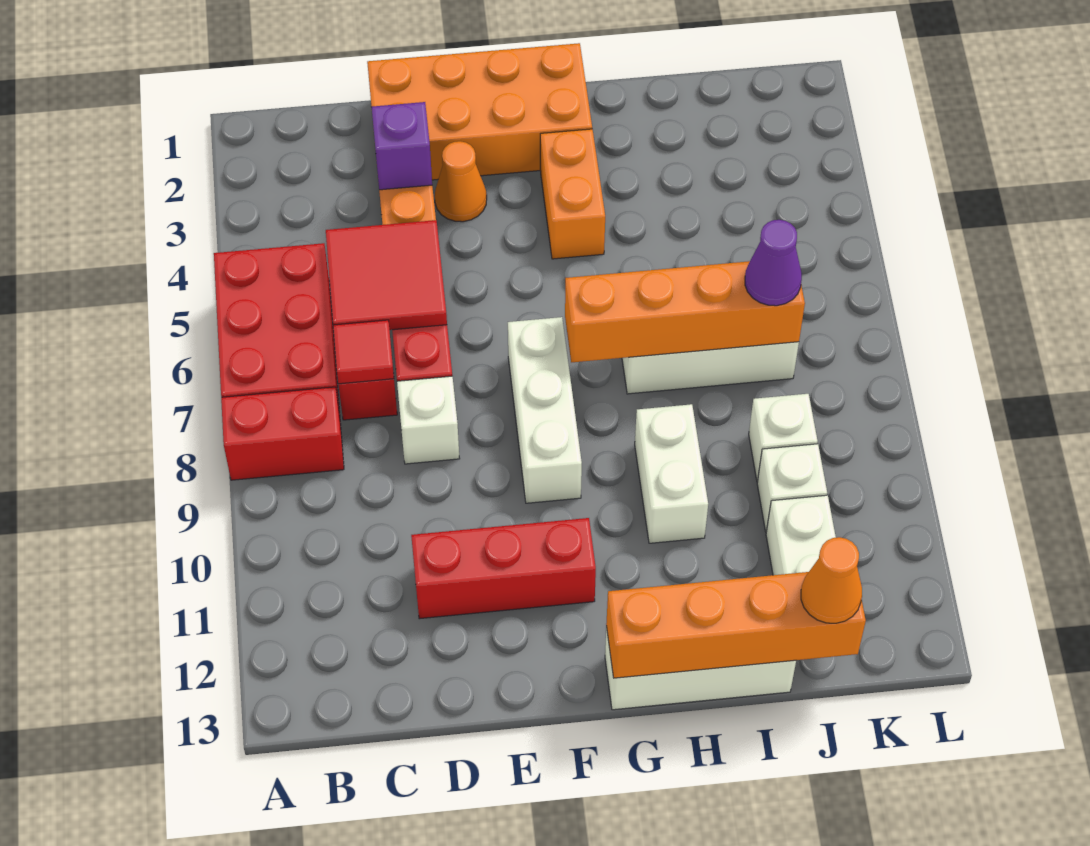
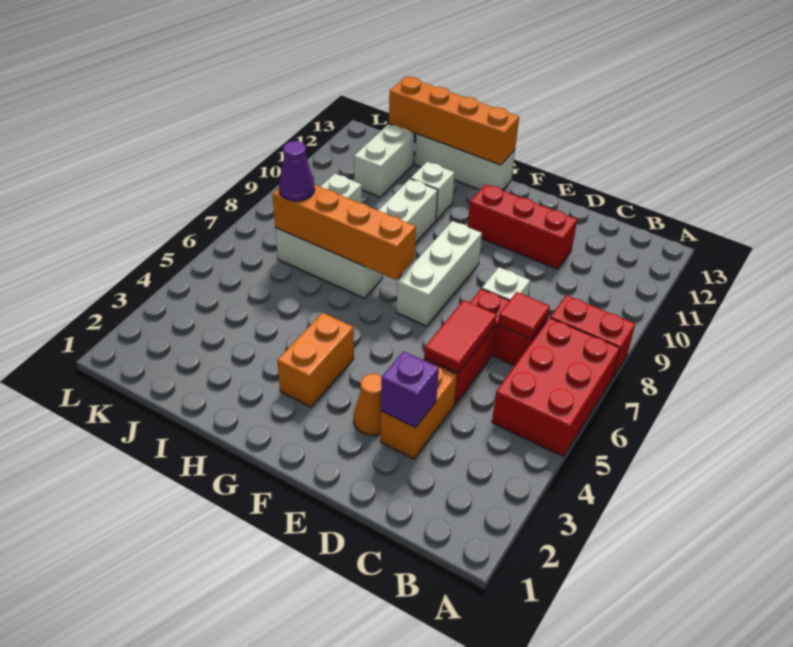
red 2x2 tile [326,220,447,330] -> red 1x2 tile [424,300,497,373]
orange 2x4 brick [367,43,592,180] -> none
white 1x1 brick [757,444,827,532] -> white 1x1 brick moved to [411,162,455,220]
orange 1x1 cone [801,537,862,623] -> none

